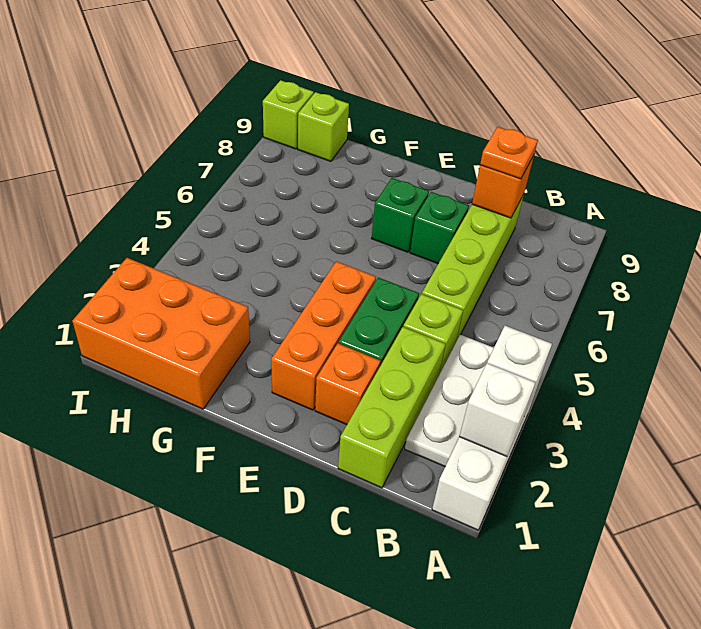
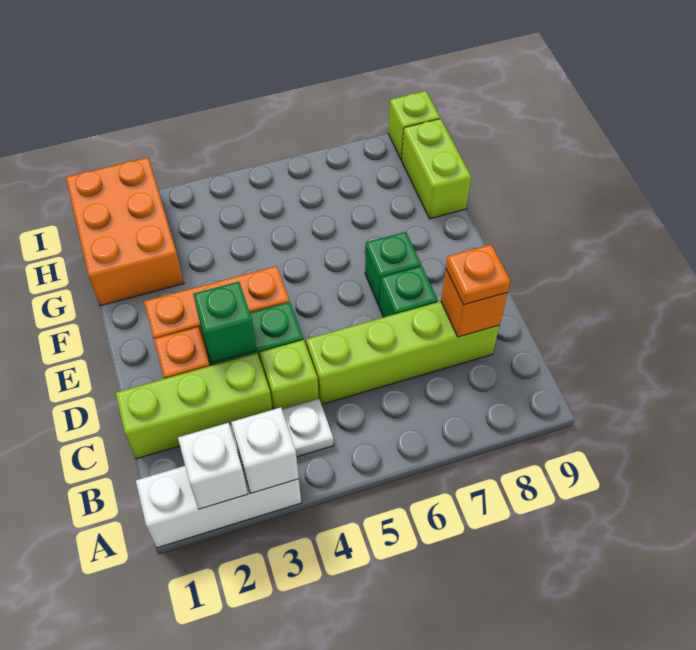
none -> green 1x1 brick [193,282,257,363]
lime 1x1 brick [298,92,349,161] -> lime 1x2 brick [402,119,471,219]

